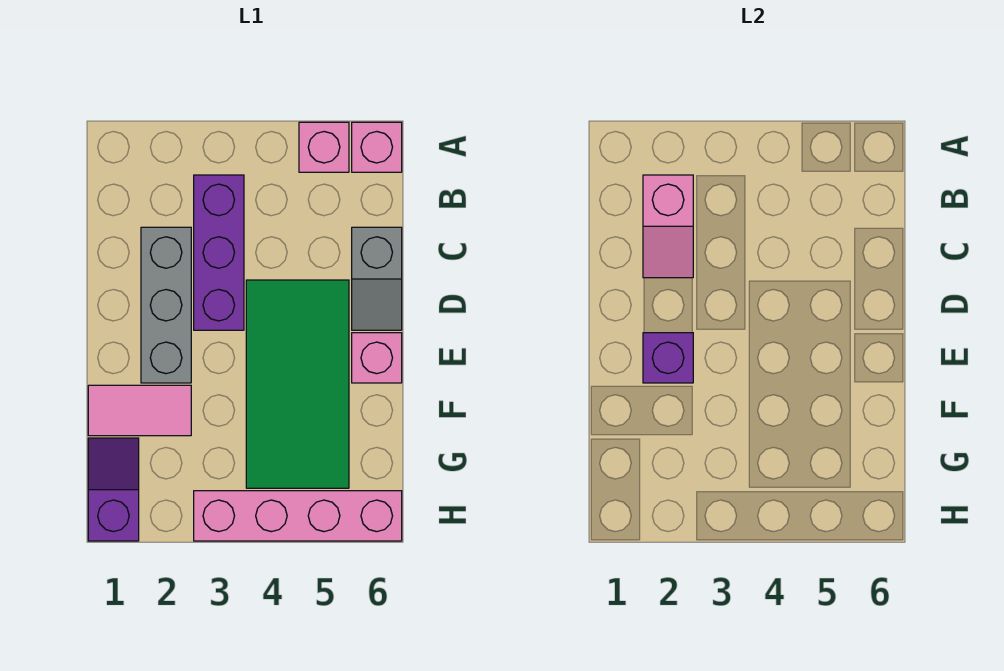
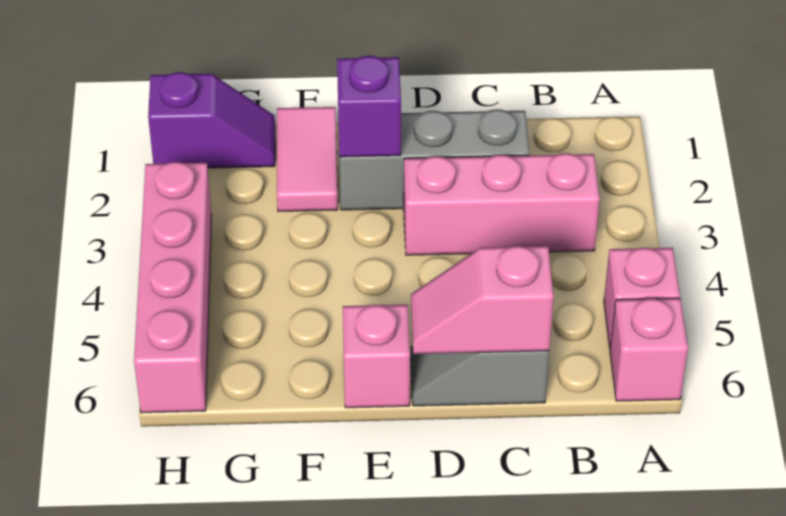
pink 1x2 slope [643,175,693,278] -> pink 1x2 slope moved to [411,246,554,354]
purple 1x3 brick [194,175,244,330] -> pink 1x3 brick [404,153,600,255]
green 2x4 tile [246,280,349,488] -> none

